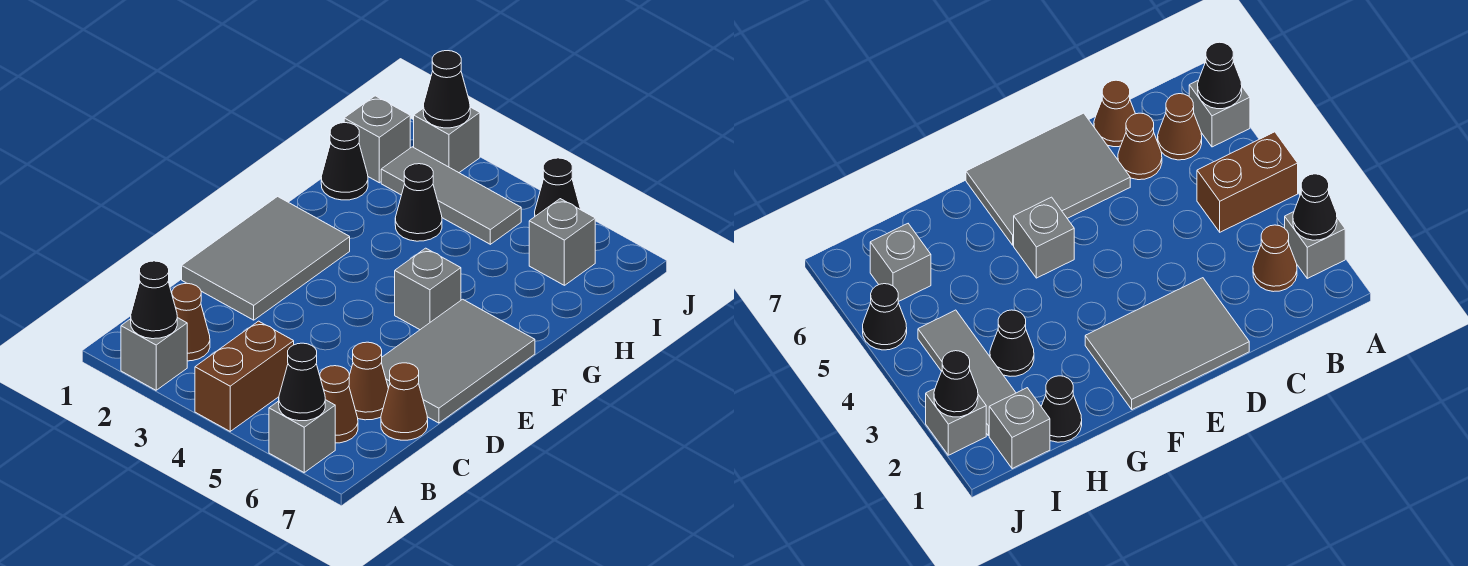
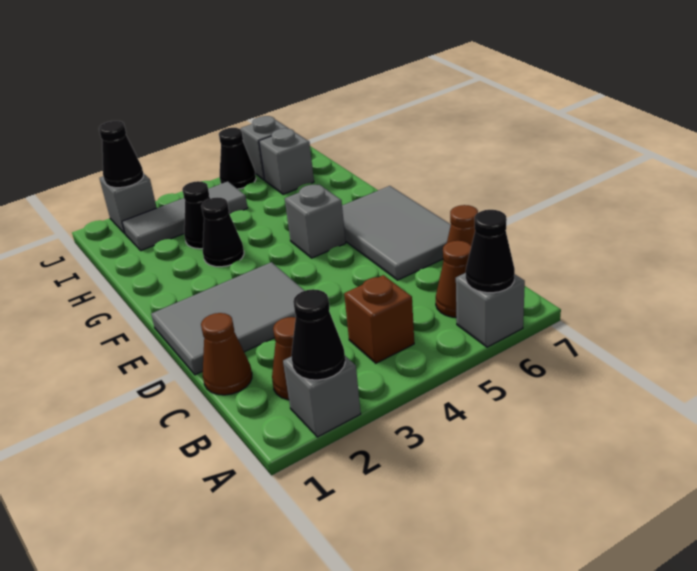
brown 1x2 brick [195,321,294,431] -> brown 1x1 brick [344,275,414,363]
brown 1x1 cone [349,342,389,420] -> brown 1x1 cone moved to [201,313,252,395]
grey 2x3 tile [182,197,350,320] -> grey 2x3 tile turned to [151,262,304,375]
black 1x1 cone [321,123,368,200] -> black 1x1 cone moved to [201,197,244,267]
grey 1x1 brick [344,96,410,183] -> grey 1x1 brick moved to [241,116,289,180]

